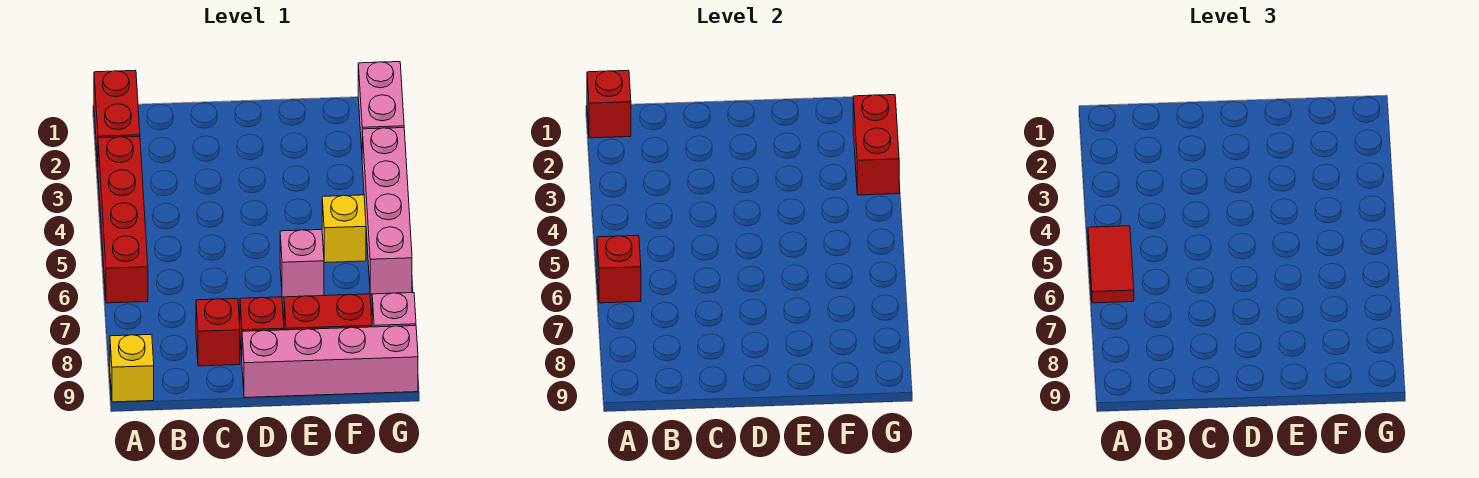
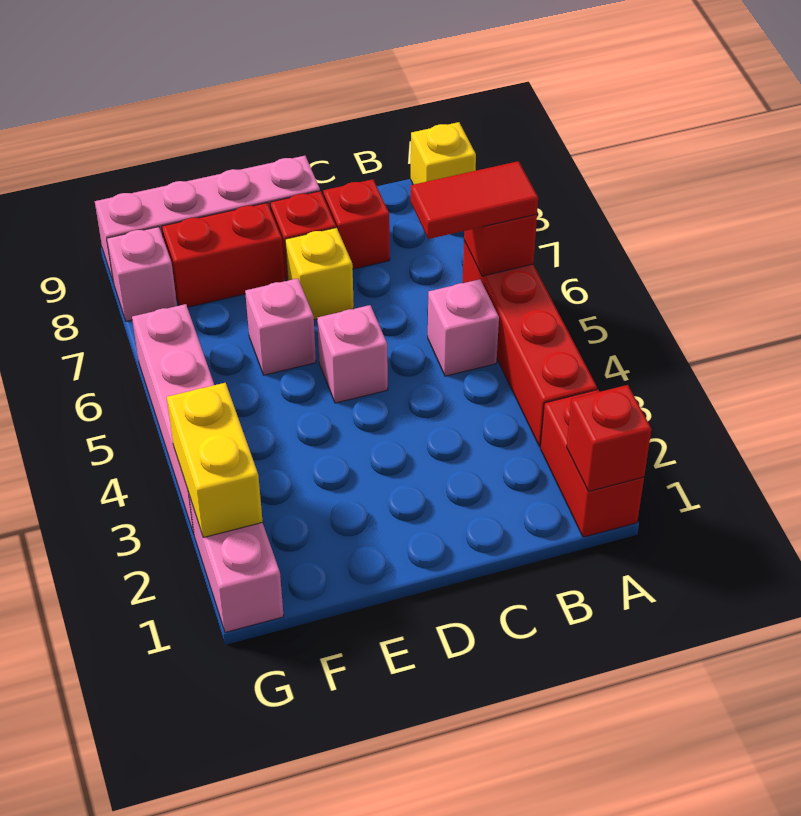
red 1x2 tile [1088,226,1134,303] -> red 1x2 tile turned to [411,161,538,239]
none -> pink 1x1 brick [428,279,499,376]
none -> pink 1x1 brick [317,305,388,403]
yellow 1x1 brick [322,195,366,263] -> yellow 1x1 brick moved to [285,228,354,320]
red 1x2 brick [853,95,899,195] -> yellow 1x2 brick [167,383,263,537]

